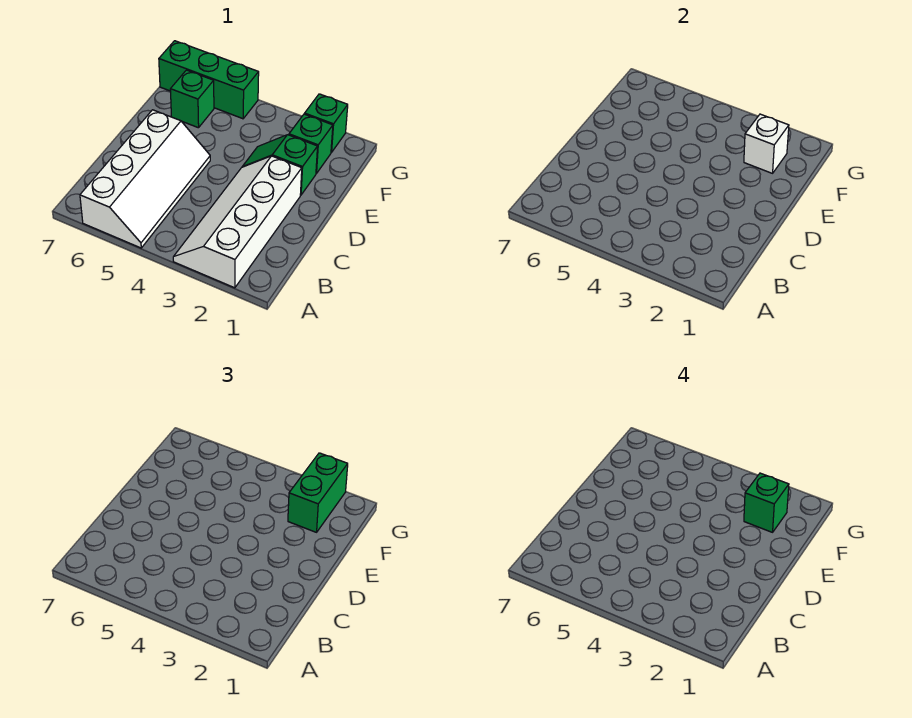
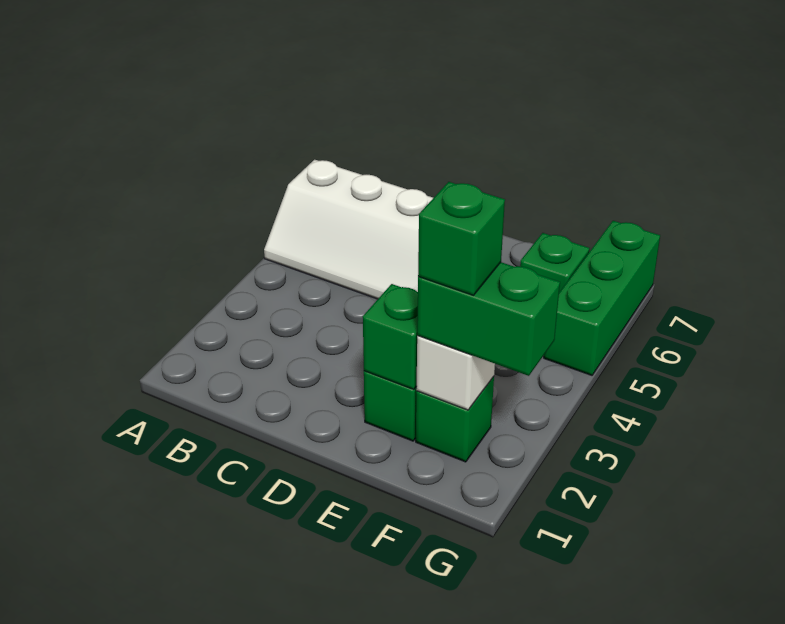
white 2x4 slope [173,156,302,288] -> none
green 1x1 brick [305,94,348,152] -> green 1x1 brick moved to [363,284,418,389]

